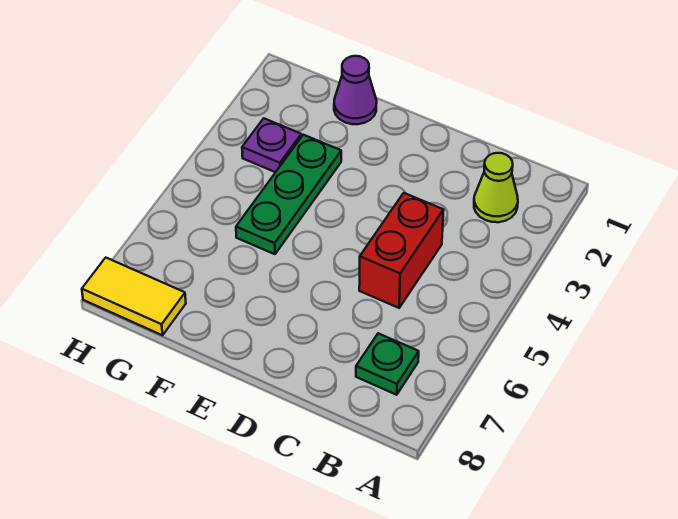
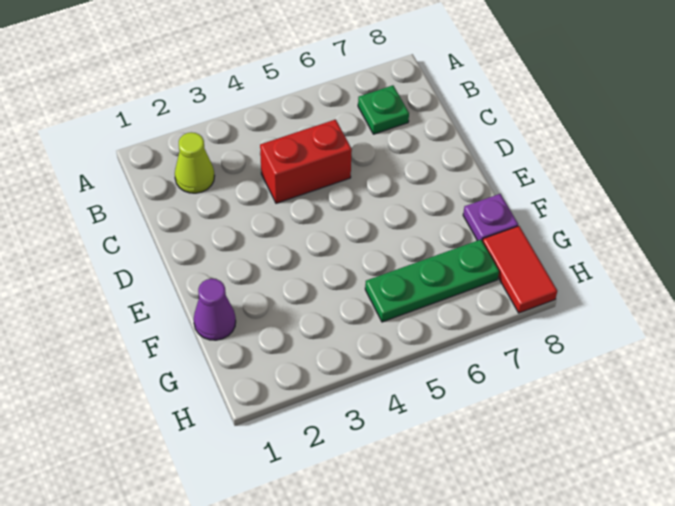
green 1x3 plate [236,135,341,254] -> green 1x3 plate moved to [365,240,499,322]
purple 1x1 plate [242,118,301,172] -> purple 1x1 plate moved to [463,194,518,241]
yellow 1x2 tile [82,258,186,335] -> red 1x2 tile [482,226,557,313]

